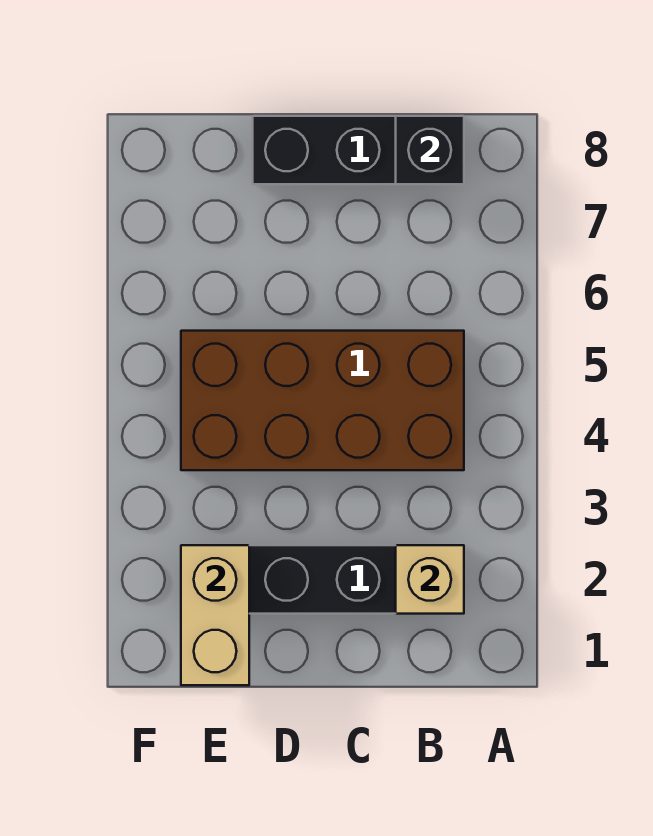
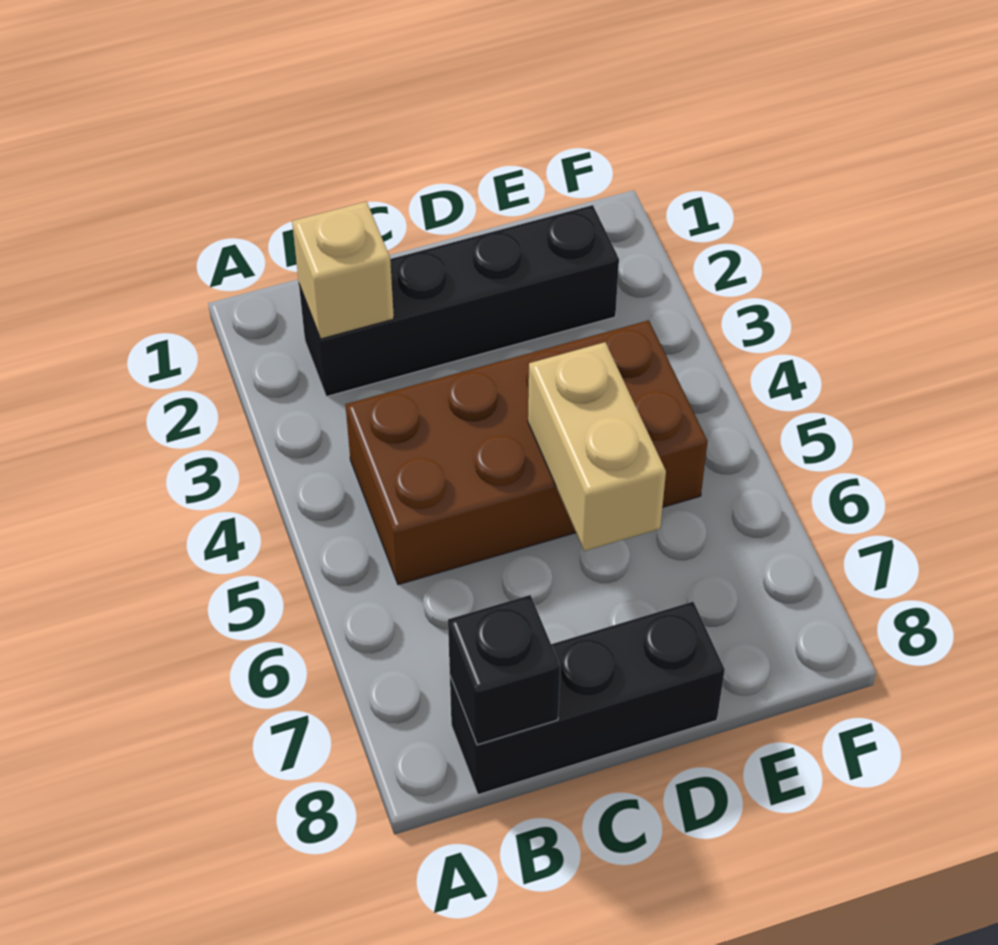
tan 1x2 brick [181,545,249,685] -> tan 1x2 brick moved to [528,342,666,551]

